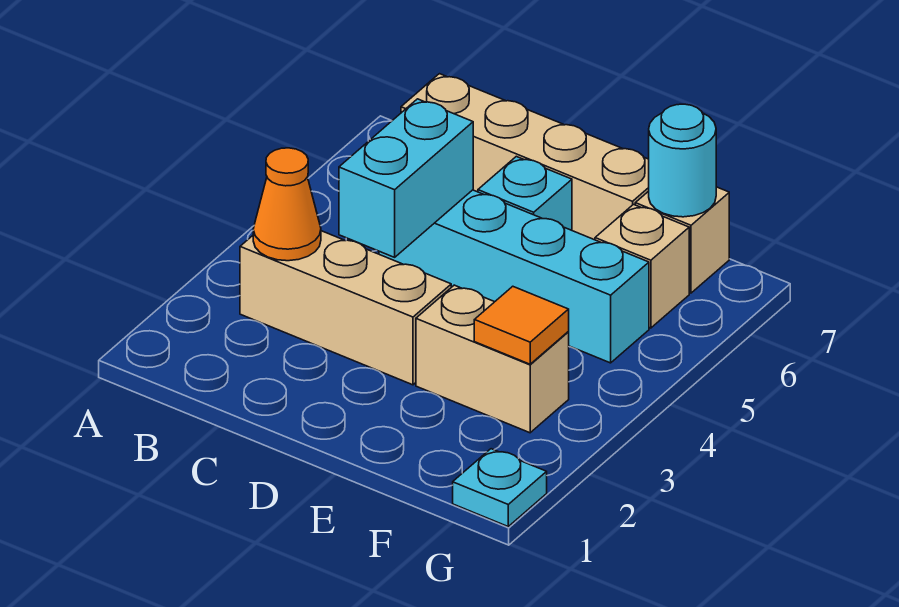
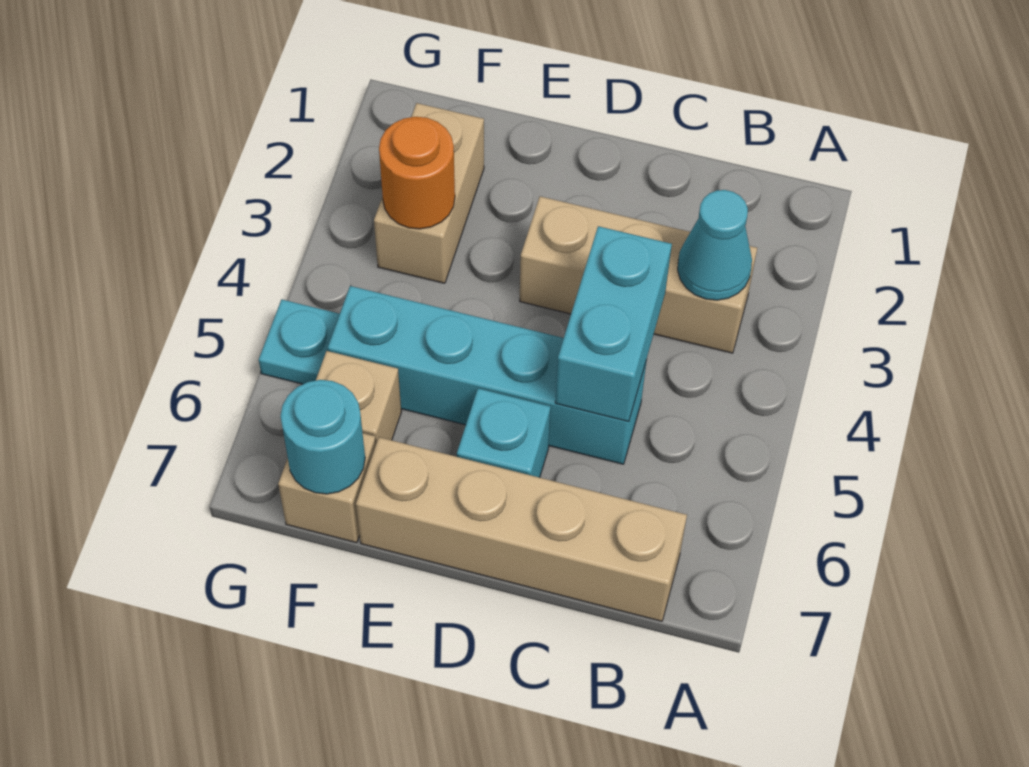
orange 1x1 cone [253,148,321,261] -> cyan 1x1 cone [678,190,752,300]
tan 1x2 brick [416,285,569,433] -> tan 1x2 brick turned to [374,103,484,283]
orange 1x1 tile [474,286,569,364] -> orange 1x1 round brick [379,117,455,229]
cyan 1x1 plate [453,449,547,526] -> cyan 1x1 plate moved to [259,300,340,384]

